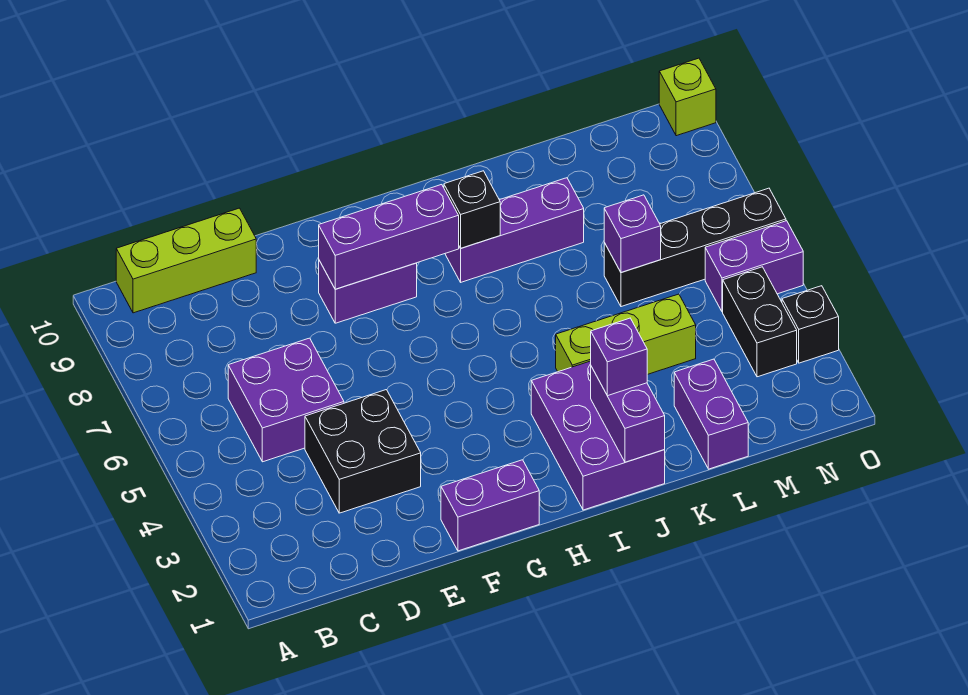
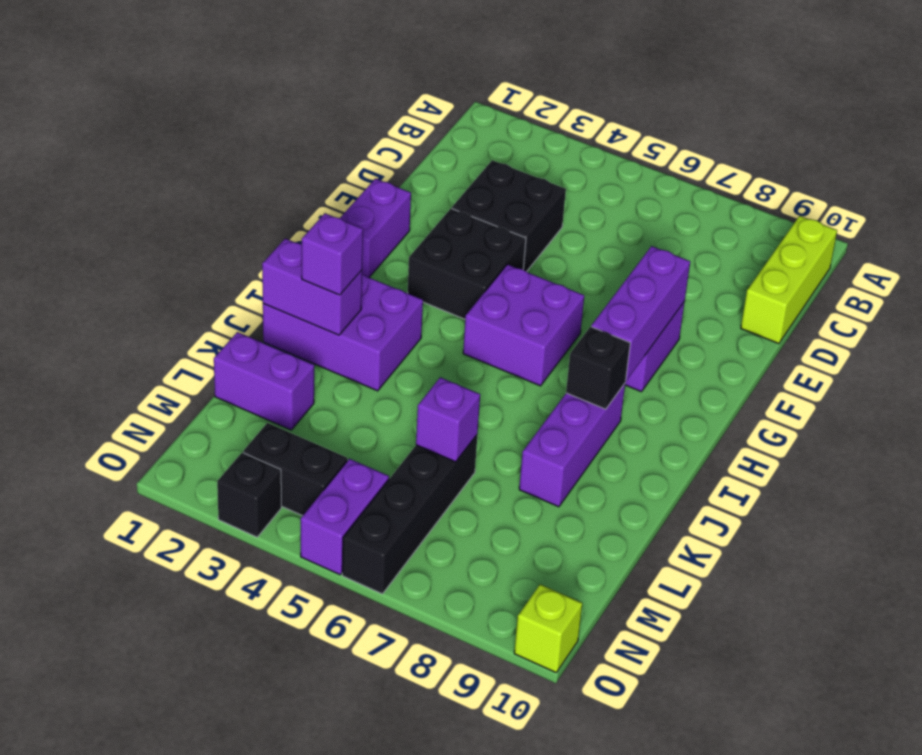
purple 2x2 brick [228,338,344,462] -> purple 2x2 brick moved to [463,264,584,386]
none -> black 2x2 brick [408,208,526,319]
lime 1x3 brick [556,294,696,375] -> none

